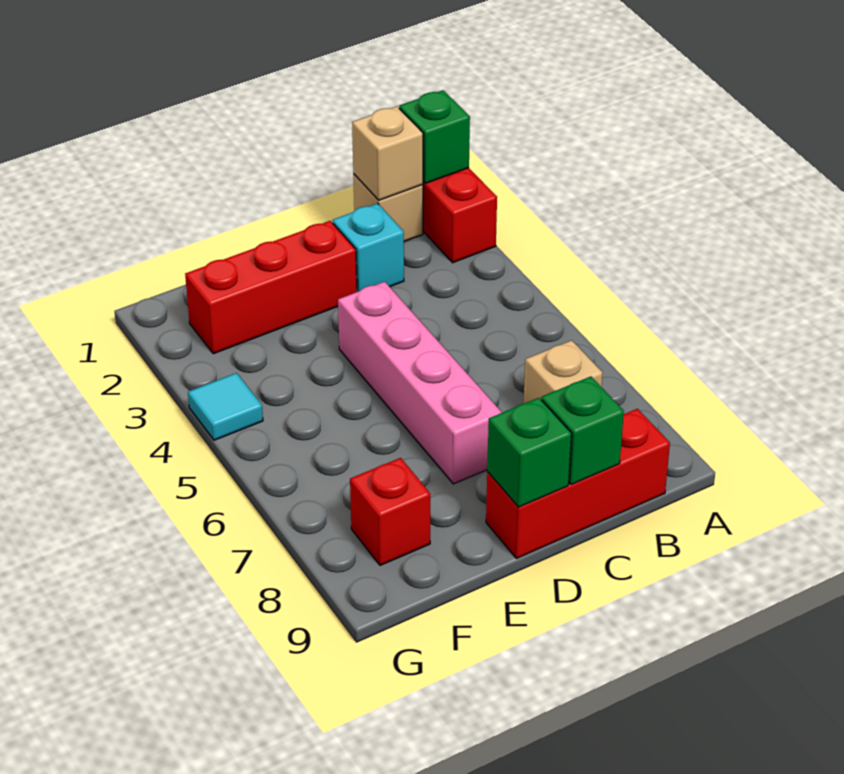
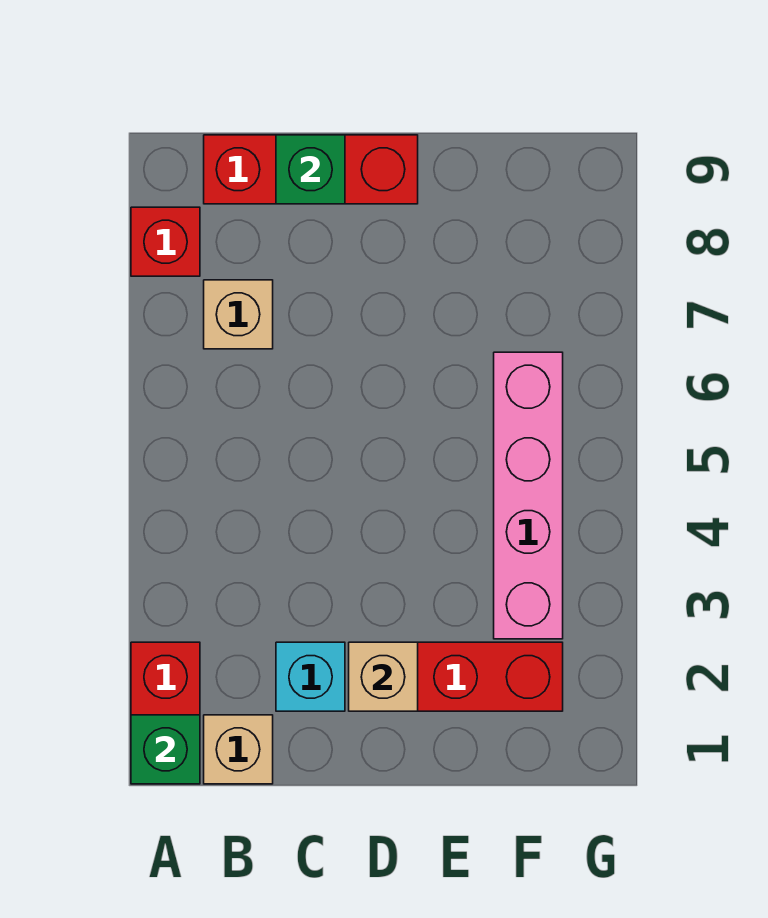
tan 1x1 brick [352,106,423,200] -> tan 1x1 brick moved to [349,642,418,711]
pink 1x4 brick [338,282,502,484] -> pink 1x4 brick moved to [494,352,563,639]
green 1x1 brick [487,398,571,507] -> none
red 1x1 brick [350,458,430,565] -> red 1x1 brick moved to [131,207,200,276]
cyan 1x1 tile [188,373,263,440] -> none

